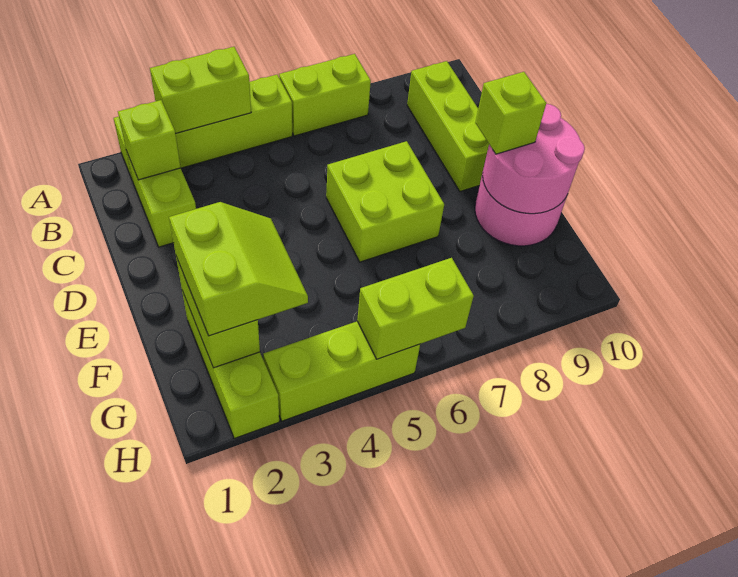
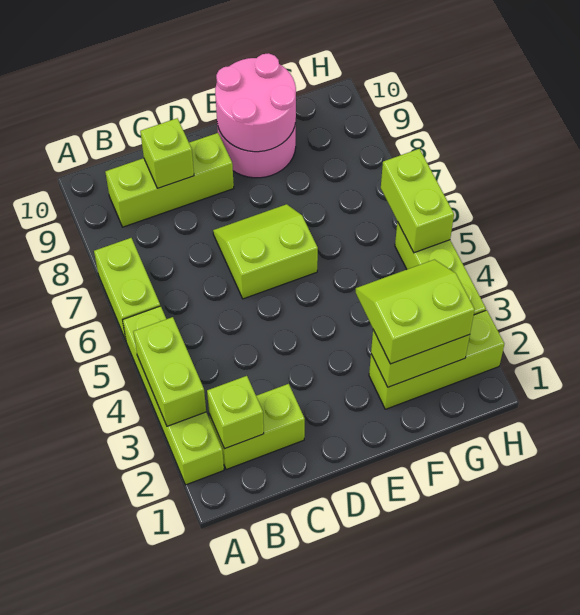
lime 2x2 brick [326,141,444,262] -> lime 2x2 slope [213,204,318,299]
lime 1x1 brick [475,72,546,154] -> lime 1x1 brick moved to [140,118,194,188]

